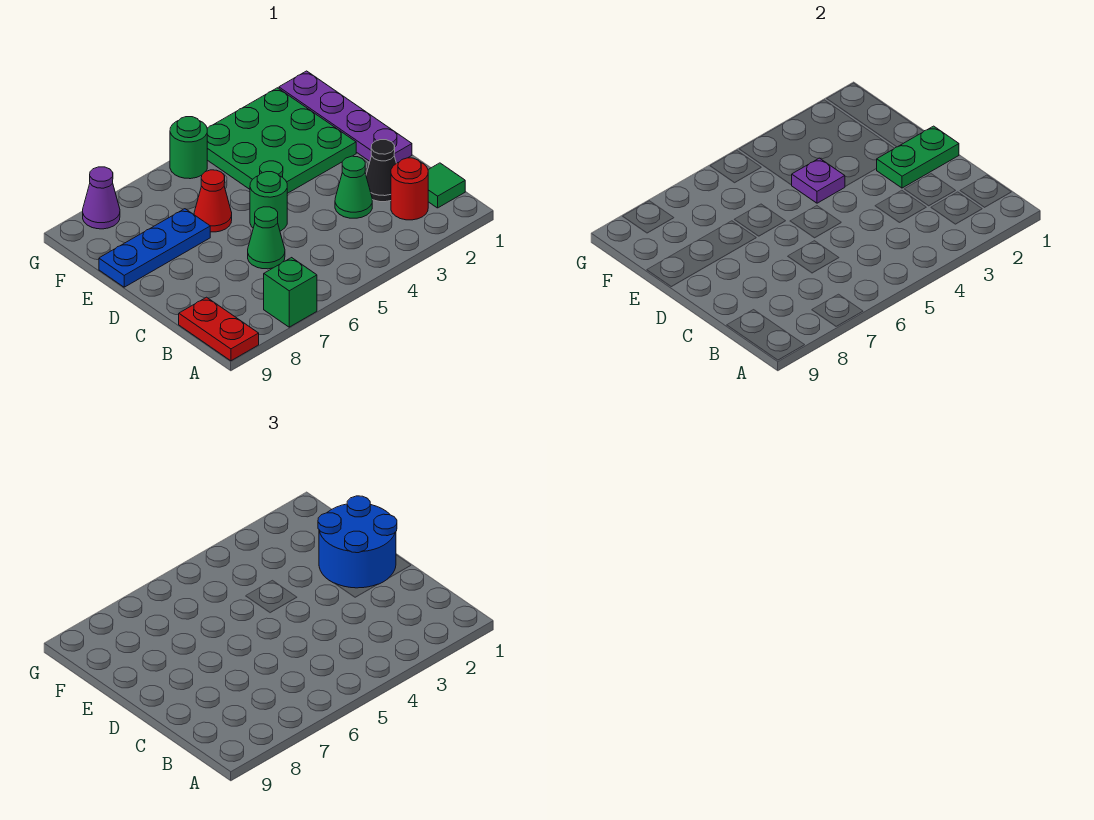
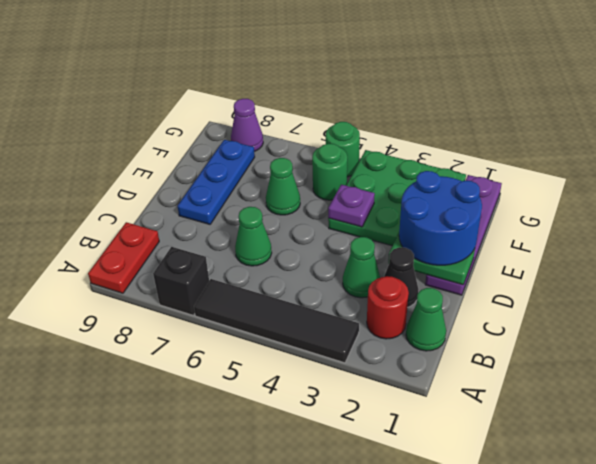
none -> black 1x4 tile [194,279,359,363]
green 1x1 brick [264,258,317,327] -> black 1x1 brick [153,247,209,315]
green 1x1 tile [428,163,465,208] -> green 1x1 cone [406,288,446,351]
green 1x1 round brick [250,172,287,231] -> green 1x1 round brick moved to [312,144,347,200]
red 1x1 cone [194,170,232,232] -> green 1x1 cone [266,158,300,215]
blue 1x3 plate [99,209,210,287] -> blue 1x3 plate turned to [178,140,255,224]

